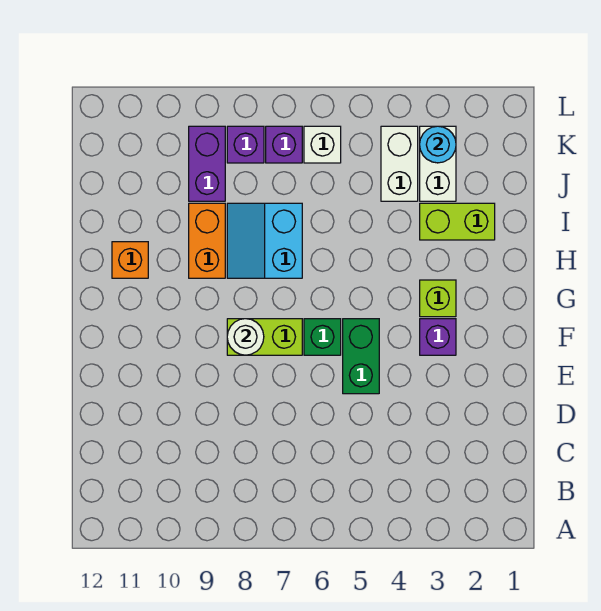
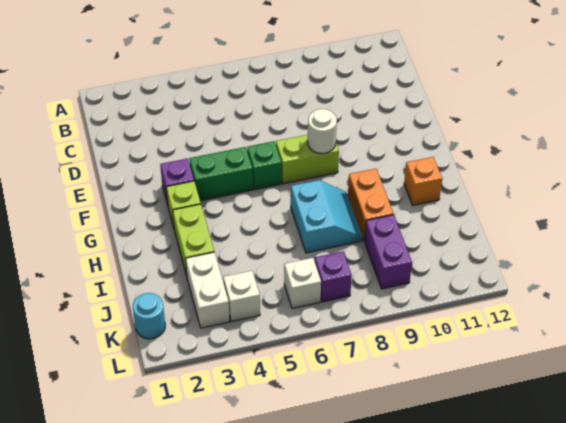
green 1x2 brick [343,319,379,394] -> green 1x2 brick turned to [189,147,253,201]
lime 1x2 brick [420,203,495,240] -> lime 1x2 brick turned to [173,204,214,276]
white 1x2 brick [381,126,418,201] -> white 1x1 brick [223,271,260,322]
cyan 1x1 round brick [420,126,456,163] -> cyan 1x1 round brick moved to [133,293,165,339]
purple 1x1 brick [227,126,264,163] -> none

